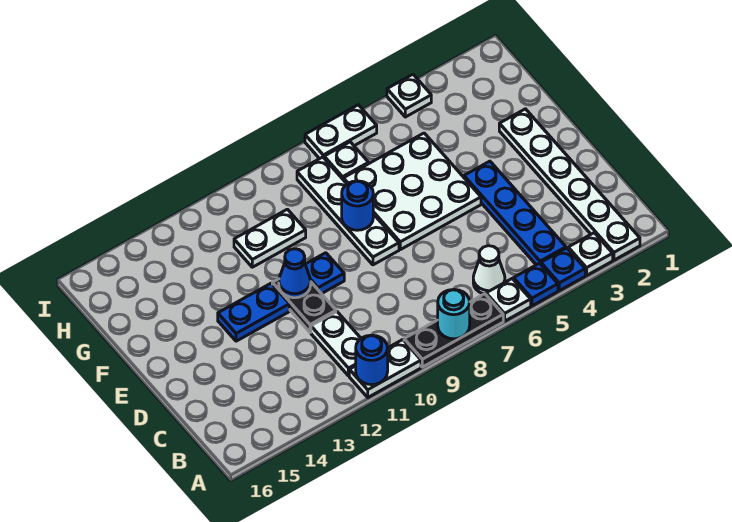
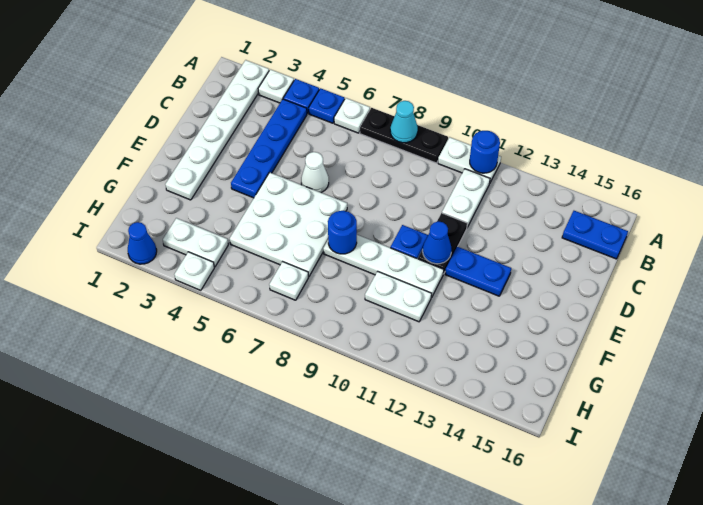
cyan 1x1 round brick [438,289,470,339] -> cyan 1x1 cone [390,101,418,143]
white 1x1 cone [473,246,505,294] -> white 1x1 cone moved to [301,152,329,192]
none -> blue 1x2 plate [562,211,628,259]
white 1x4 plate [297,157,399,265] -> white 1x4 plate turned to [323,235,444,297]
none -> blue 1x1 cone [128,222,157,264]
white 1x2 plate [305,105,377,159] -> white 1x2 plate moved to [163,218,228,267]

